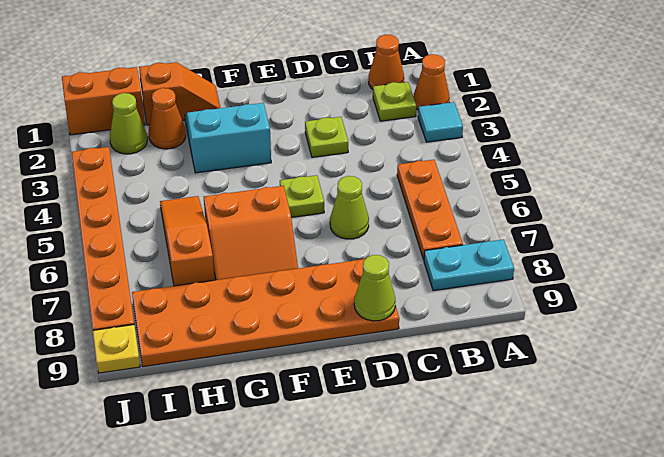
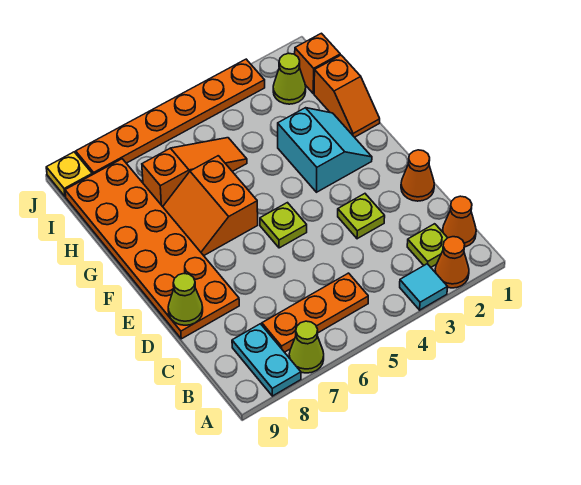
lime 1x1 cone [330,176,369,239] -> lime 1x1 cone moved to [289,321,324,373]
orange 1x1 cone [149,88,186,149] -> orange 1x1 cone moved to [401,150,434,201]
orange 1x2 brick [62,67,145,135] -> orange 1x1 brick [295,33,340,94]

